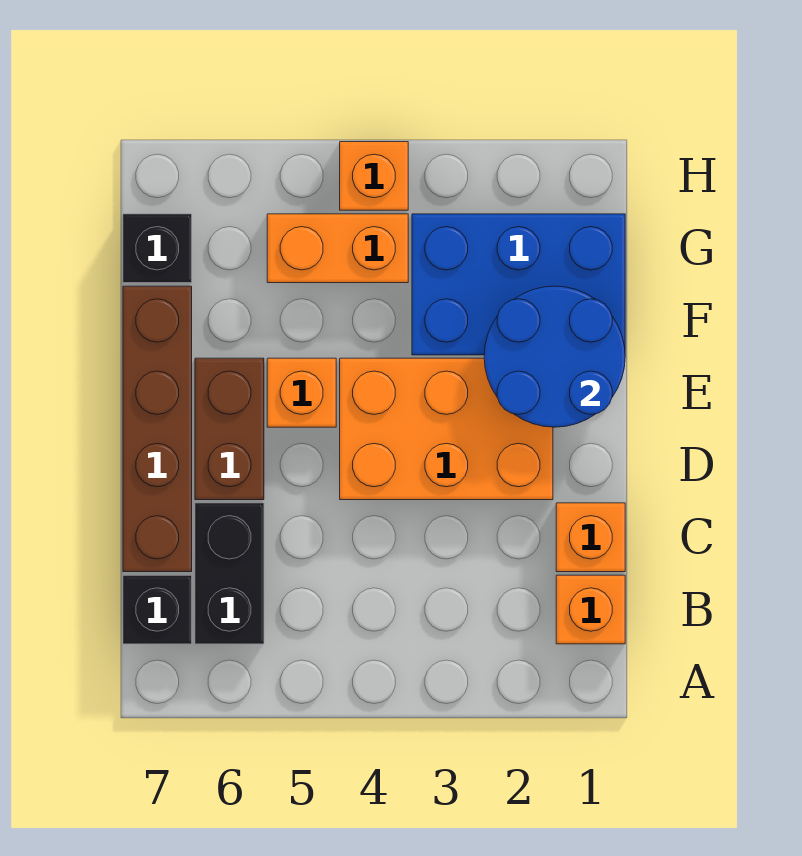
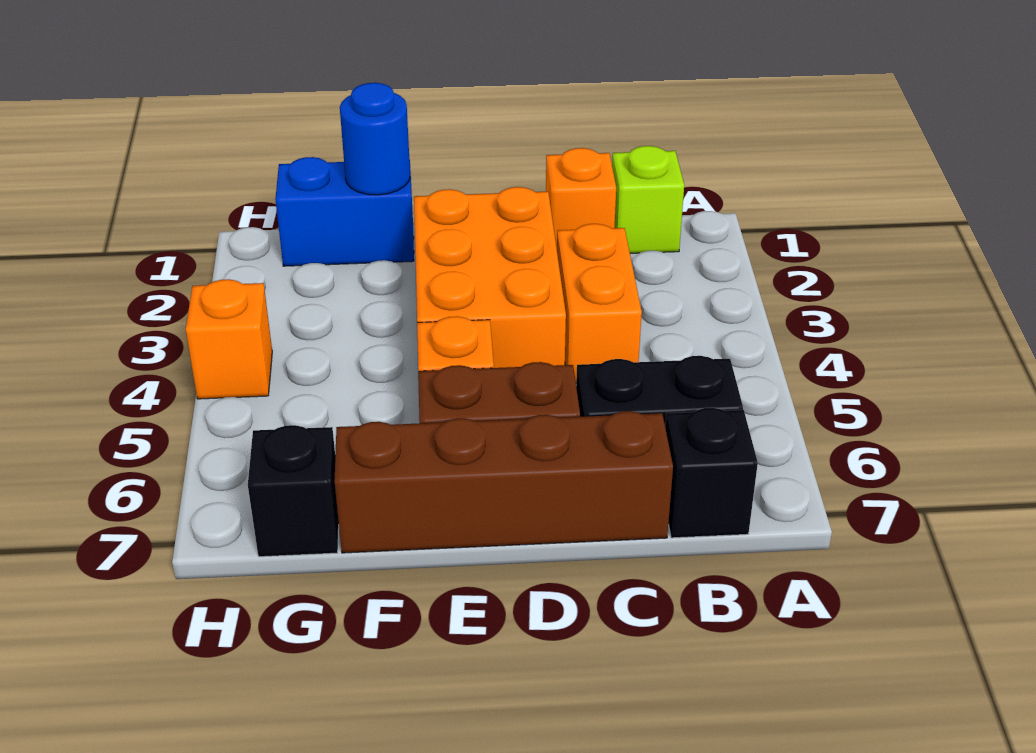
orange 1x1 brick [556,575,625,644] -> lime 1x1 brick [612,146,684,253]
blue 2x2 round brick [484,286,625,427] -> blue 1x1 round brick [340,83,410,195]
blue 2x3 brick [412,214,625,355] -> blue 1x2 brick [275,157,414,266]
orange 1x2 brick [267,214,408,283] -> orange 1x2 brick moved to [557,224,642,381]

